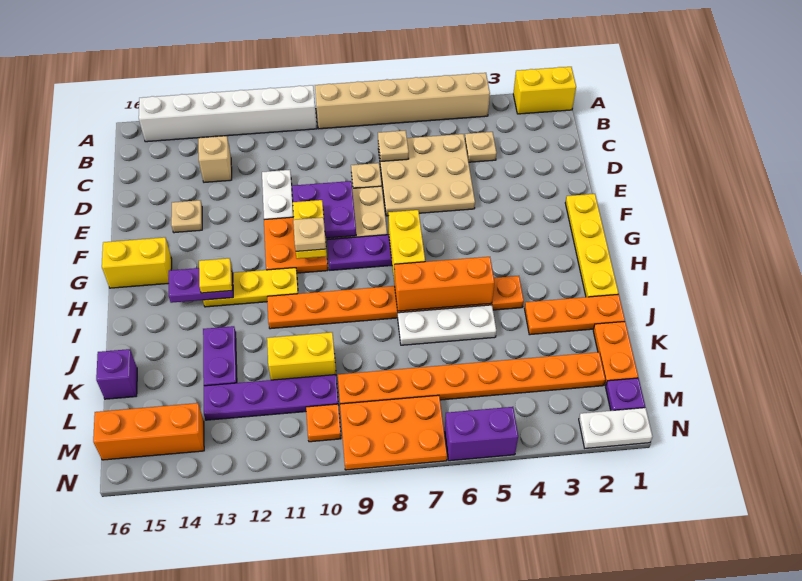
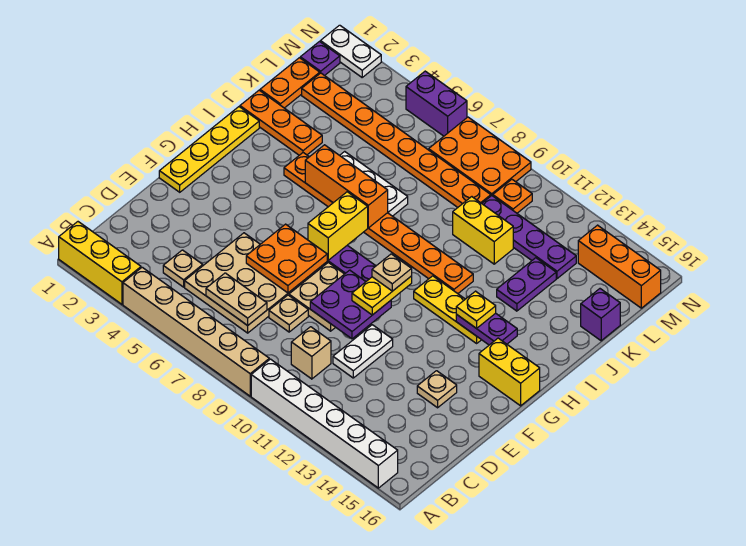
yellow 1x2 brick [513,67,576,114] -> yellow 1x3 brick [59,222,141,304]
tan 1x1 plate [378,130,409,161] -> tan 1x2 plate [206,273,267,326]
tan 1x1 brick [198,136,232,182] -> tan 1x1 brick moved to [291,327,331,379]
orange 2x2 plate [264,217,328,273] -> orange 2x2 plate moved to [246,224,327,293]

